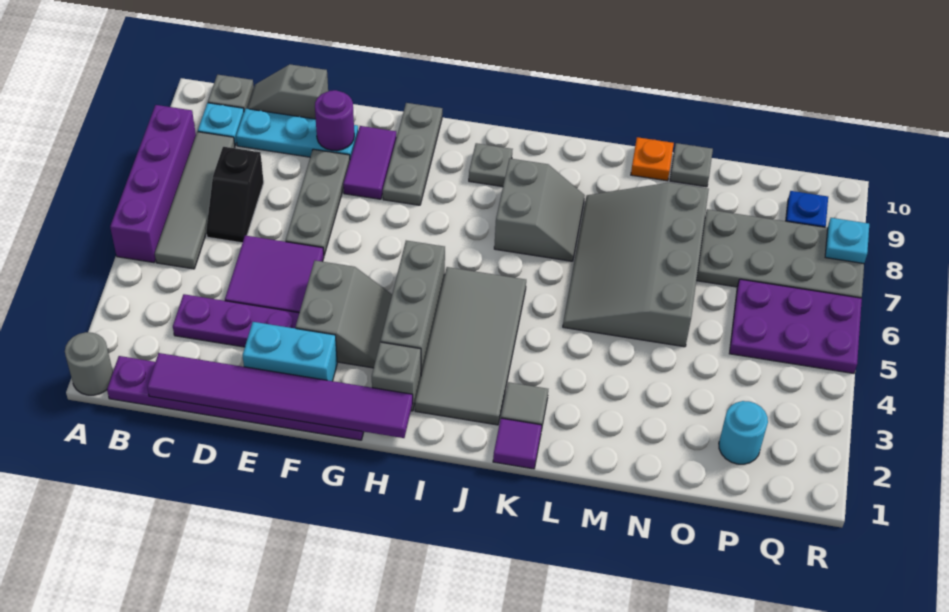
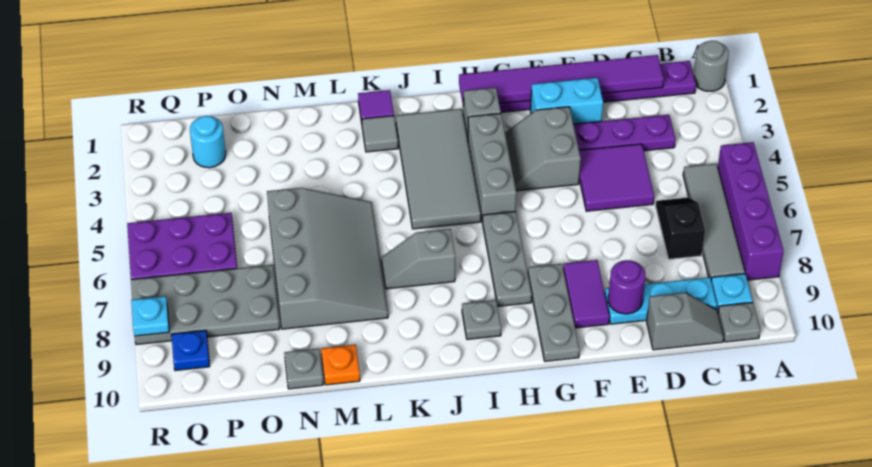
grey 1x3 plate [285,149,350,255] -> grey 1x3 plate moved to [482,212,532,306]
grey 2x2 slope [494,158,585,261] -> grey 1x2 slope [382,229,455,289]

